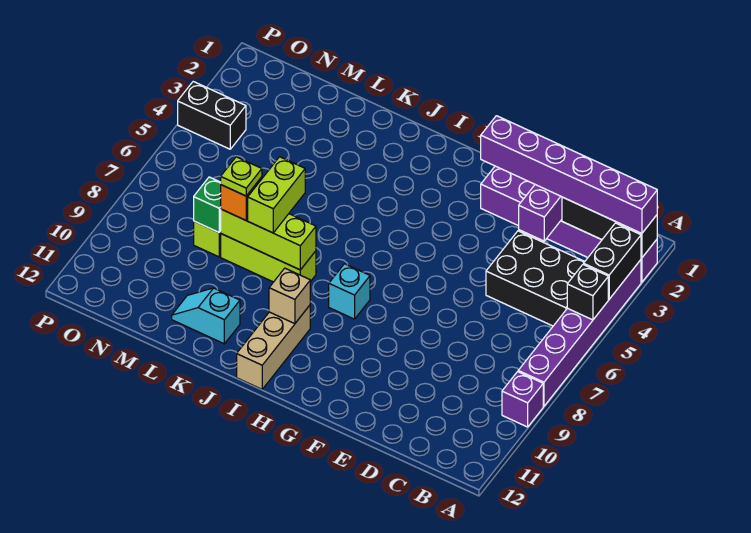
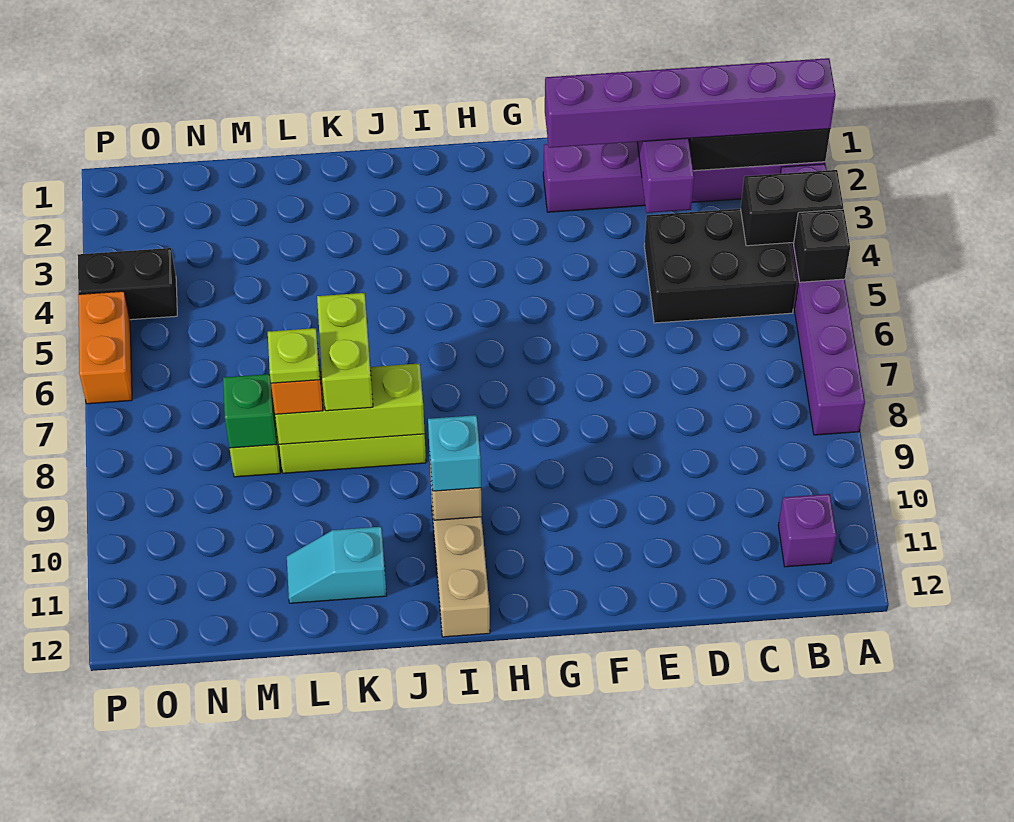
black 1x2 brick [584,223,641,299] -> black 1x2 brick turned to [741,170,843,246]
purple 1x1 brick [502,372,543,427] -> purple 1x1 brick moved to [778,494,837,567]
cyan 1x1 brick [329,264,370,319] -> cyan 1x1 brick moved to [428,415,481,491]
none -> orange 1x2 brick [78,291,132,404]

